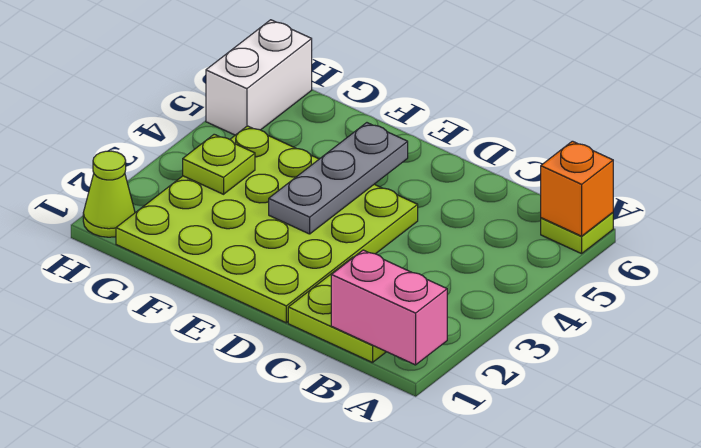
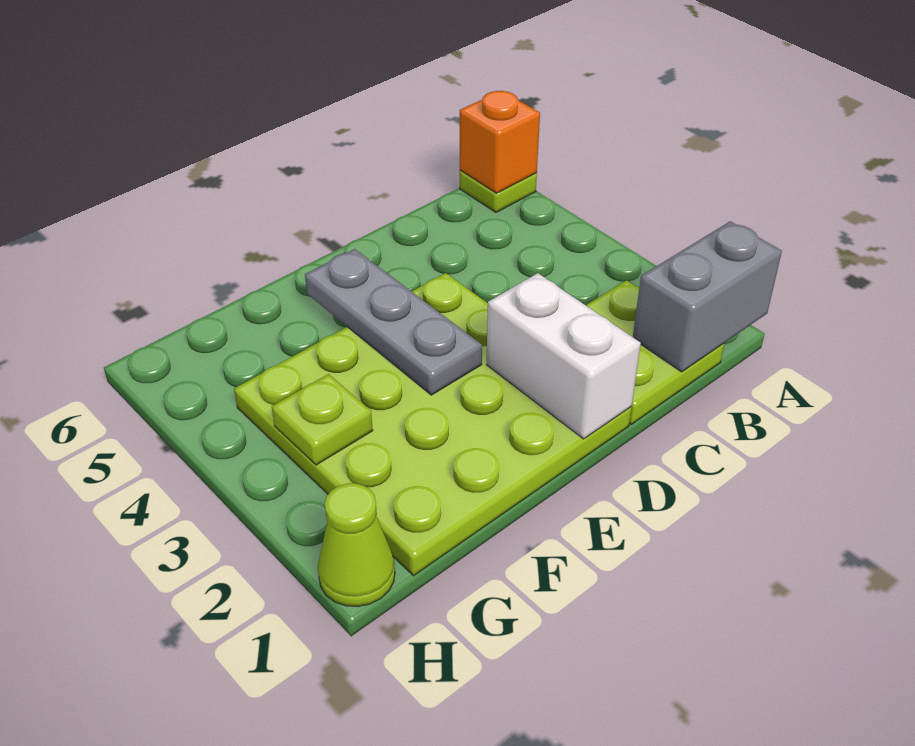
pink 1x2 brick [331,250,447,365] -> grey 1x2 brick [633,221,782,372]
white 1x2 brick [206,20,312,135] -> white 1x2 brick moved to [487,273,641,439]

